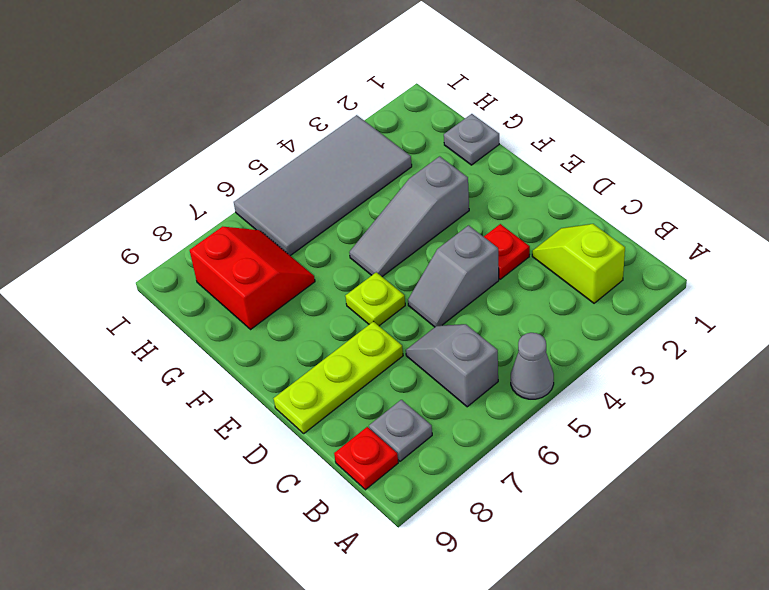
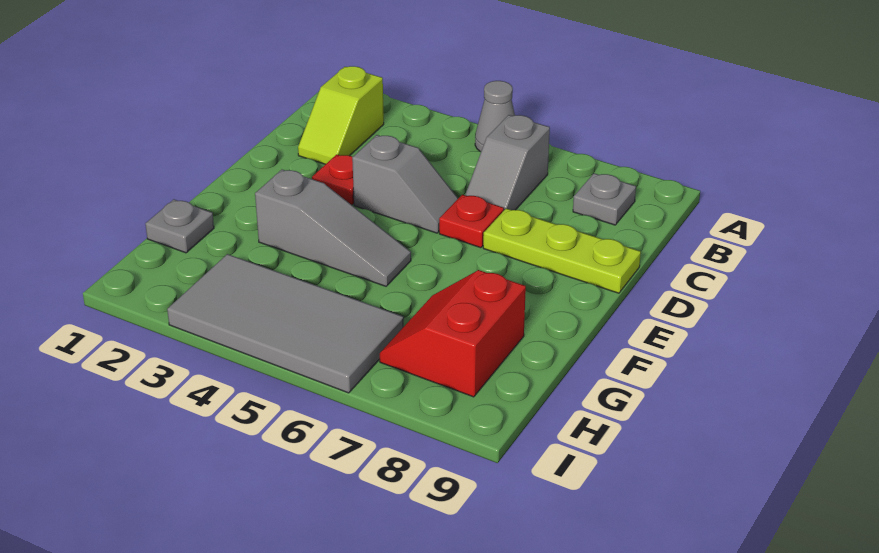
red 1x1 plate [334,427,398,490] -> red 1x1 plate moved to [439,195,504,248]
lime 1x1 plate [345,272,405,326] -> none

